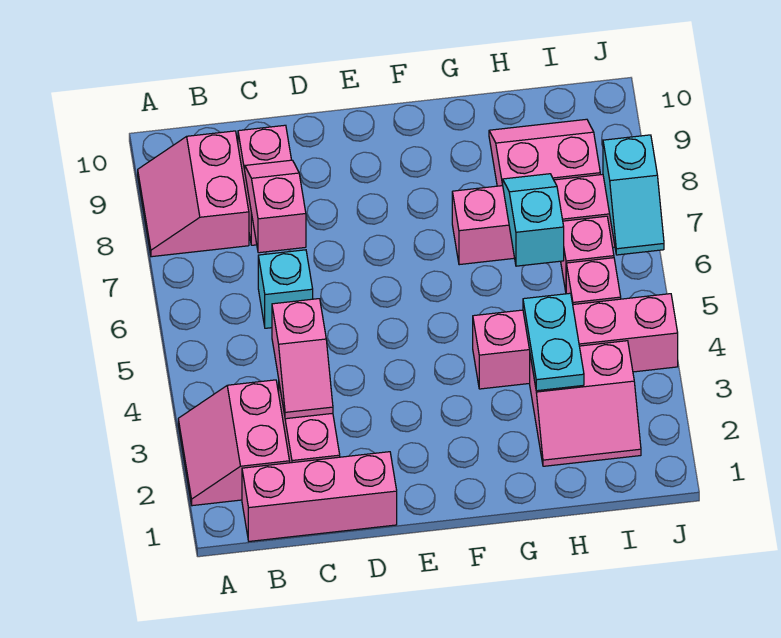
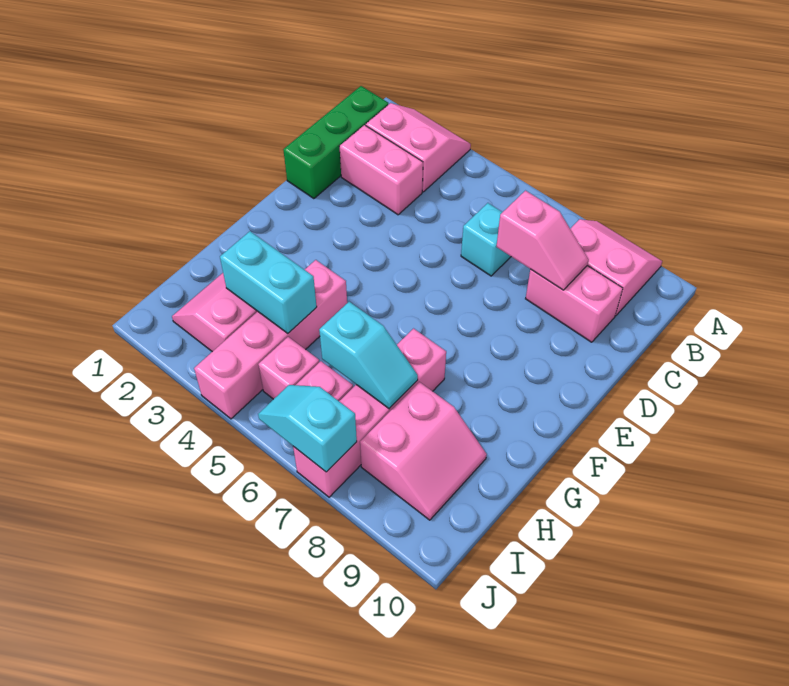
pink 1x3 brick [242,452,397,541] -> green 1x3 brick [283,86,388,199]
pink 1x2 slope [272,299,333,419] -> none
cyan 1x2 plate [523,293,584,391] -> cyan 1x2 brick [220,231,317,333]

